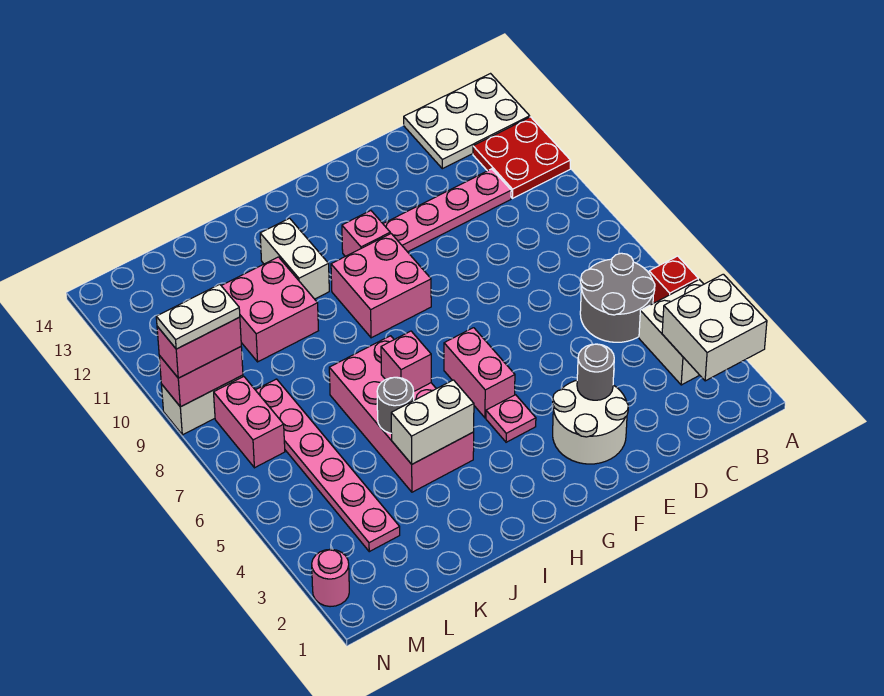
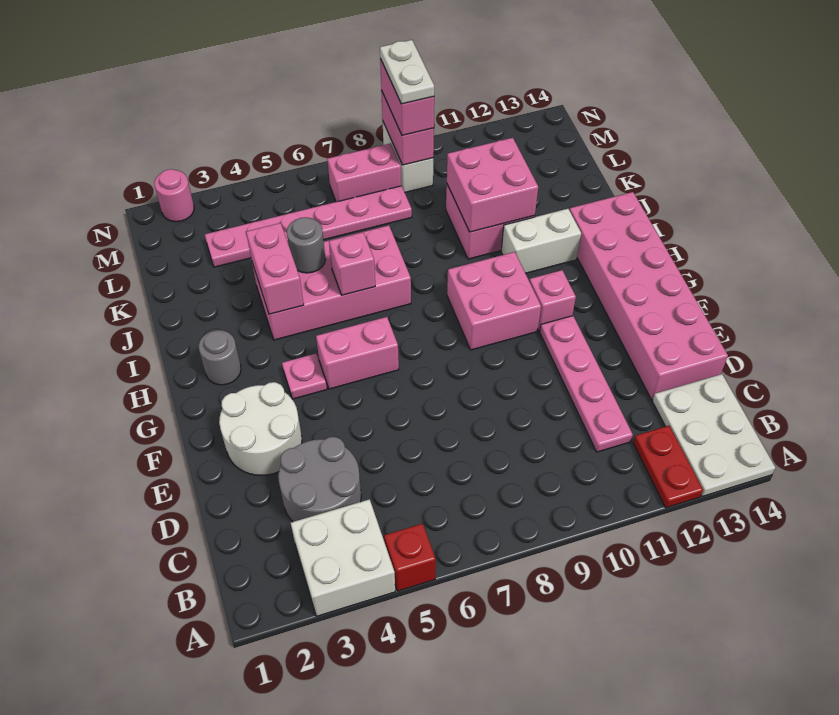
white 2x2 brick [662,274,767,381] -> none
red 2x2 plate [473,117,571,198] -> red 1x2 plate [633,426,703,508]
grey 2x2 round brick [580,253,655,342] -> grey 2x2 round brick moved to [278,437,361,522]
none -> pink 2x6 brick [570,192,728,400]
grey 1x1 round brick [577,344,614,400] -> grey 1x1 round brick moved to [199,330,241,385]
white 1x2 brick [391,380,474,464] -> pink 1x2 brick [246,223,304,314]
none -> pink 2x2 brick [447,138,538,232]

